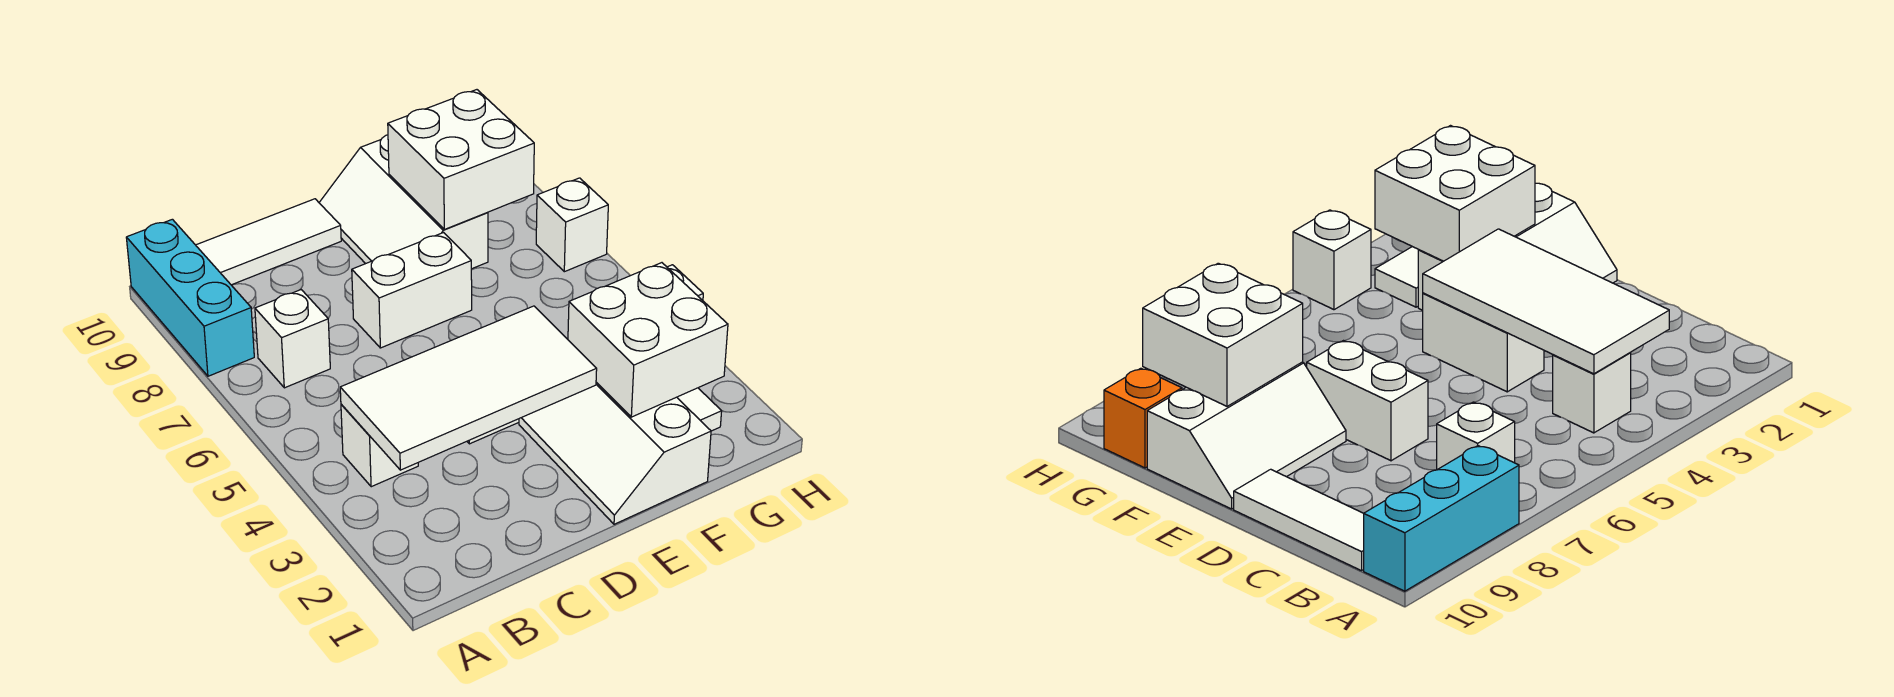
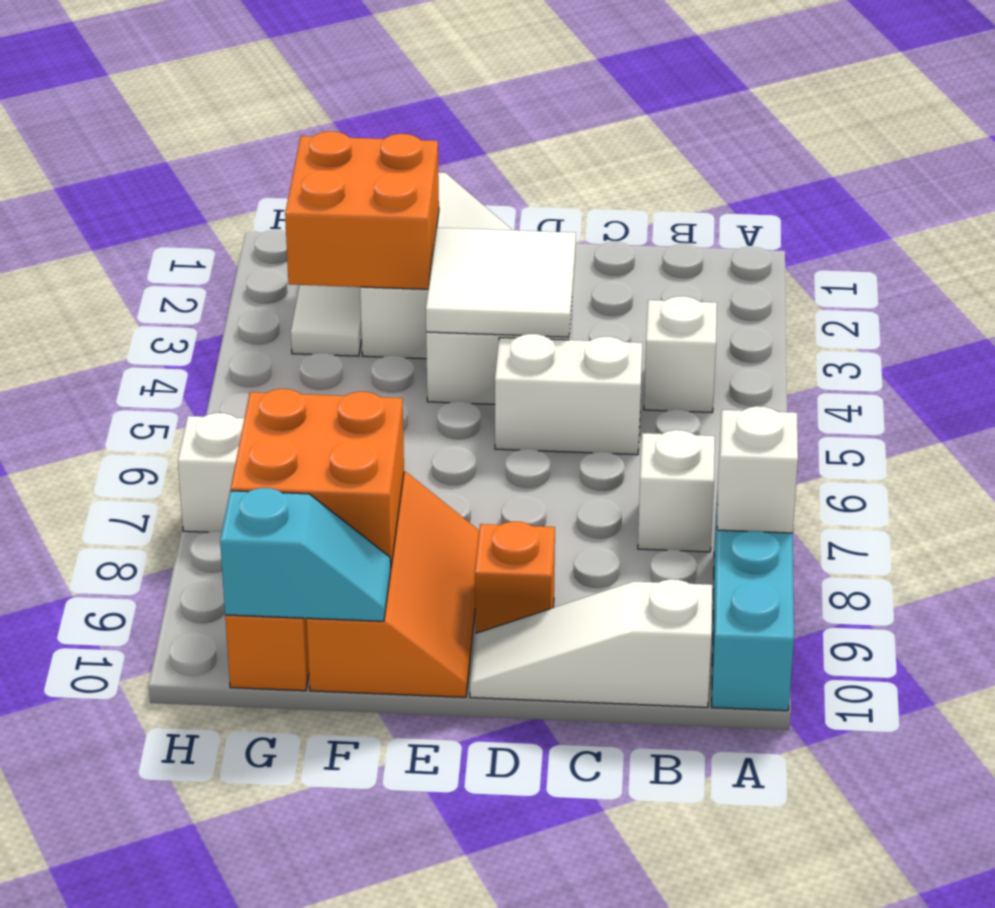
white 2x4 tile [340,306,597,470] -> white 2x2 tile [426,228,576,337]
white 1x3 tile [196,199,341,285] -> white 1x3 slope [470,579,712,707]
white 1x2 brick [352,233,472,348] -> white 1x2 brick moved to [495,334,643,455]
none -> orange 1x1 brick [475,522,555,633]
white 2x3 slope [319,135,488,269] -> orange 2x3 slope [307,472,479,697]
white 2x2 brick [568,263,728,417] -> orange 2x2 brick [285,131,439,289]
white 2x2 brick [388,90,534,229] -> orange 2x2 brick [231,389,404,565]
none -> cyan 1x2 slope [220,488,391,621]
white 1x1 brick [1293,210,1371,310] -> white 1x1 brick moved to [717,406,798,533]

